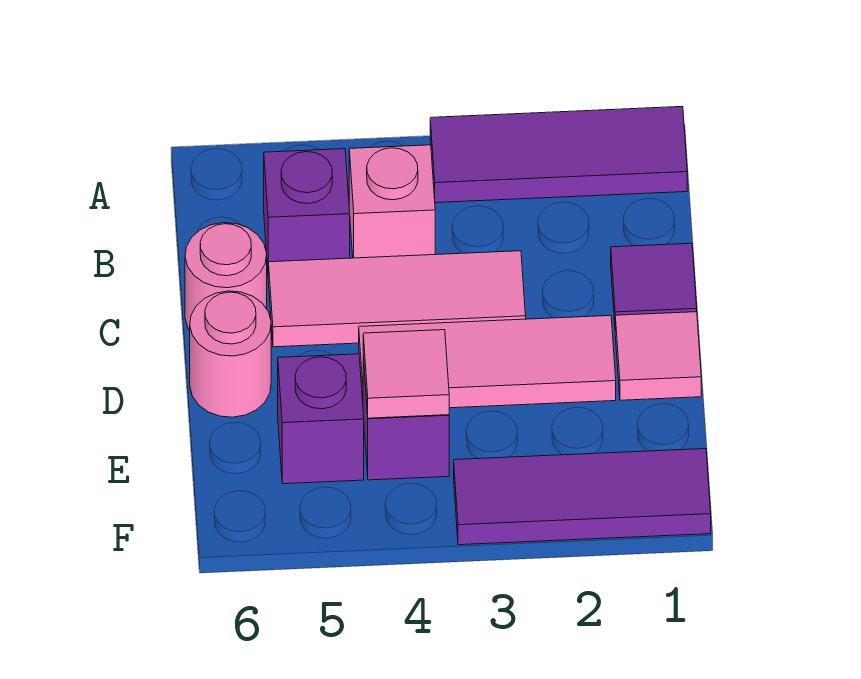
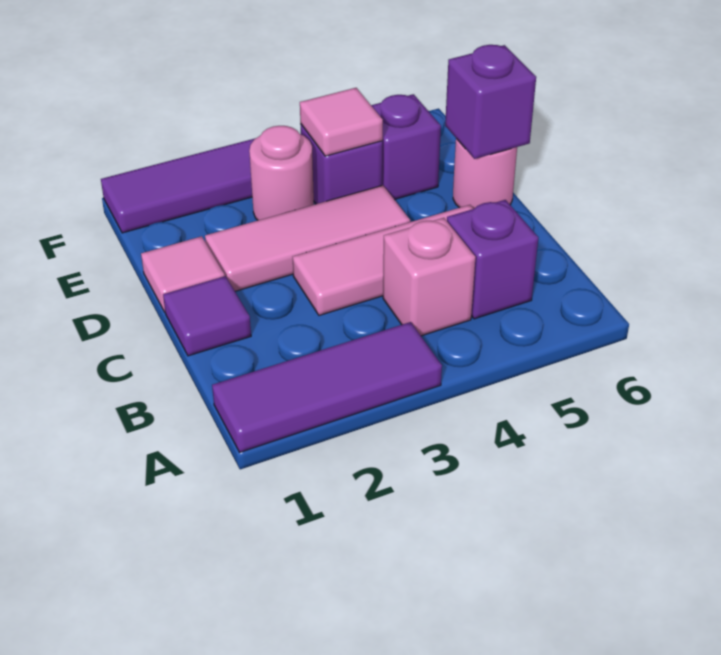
pink 1x1 round brick [185,223,267,330] -> pink 1x1 round brick moved to [249,126,314,220]
none -> purple 1x1 brick [445,45,536,159]

